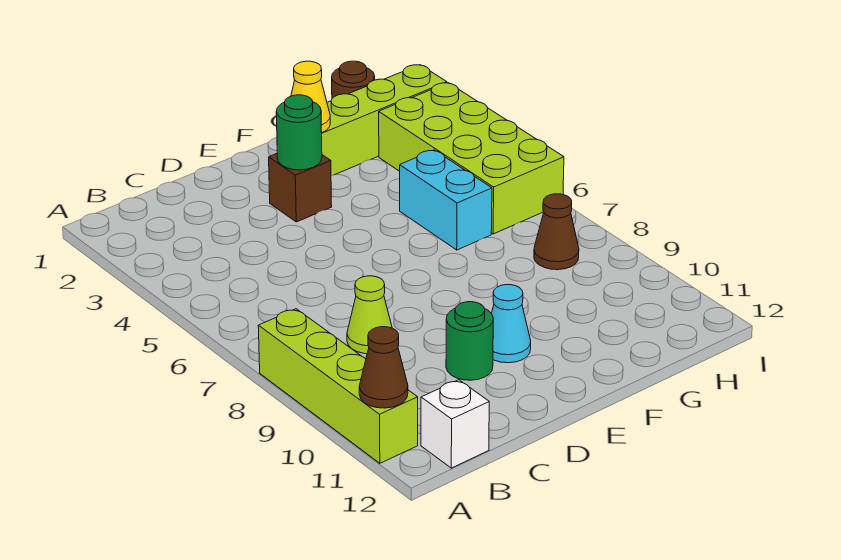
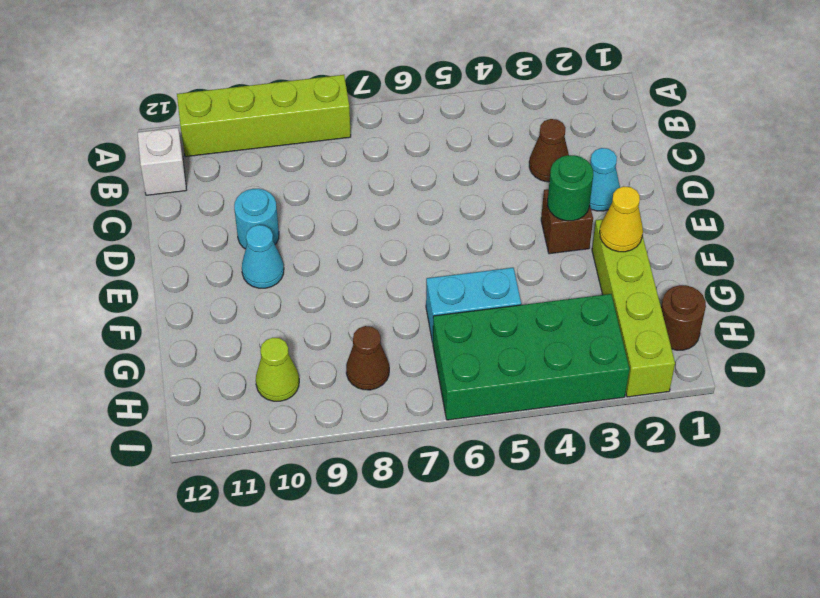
brown 1x1 cone [359,327,408,408] -> brown 1x1 cone moved to [529,119,569,182]
lime 1x1 cone [347,276,392,354] -> lime 1x1 cone moved to [256,338,299,401]
none -> cyan 1x1 cone [590,148,620,211]
green 1x1 round brick [446,302,493,380] -> cyan 1x1 round brick [234,189,279,249]
lime 2x4 brick [379,83,564,234] -> green 2x4 brick [433,294,629,420]

